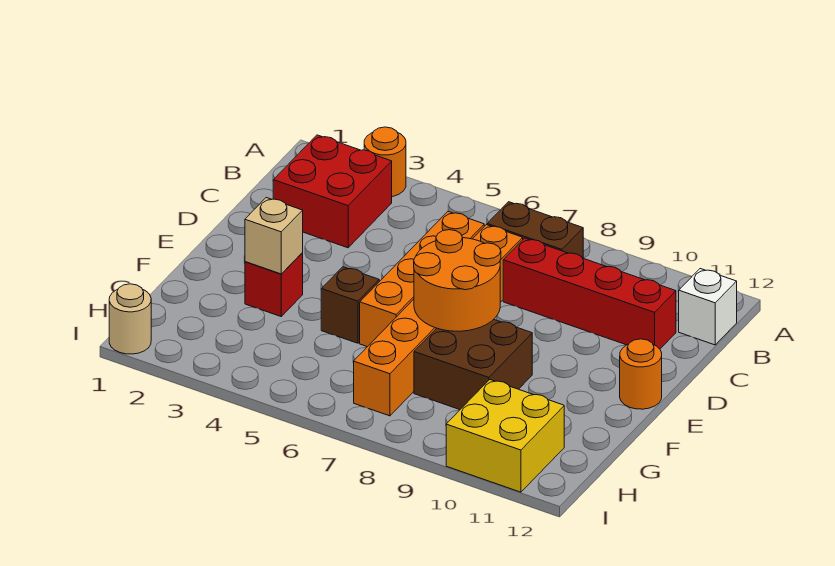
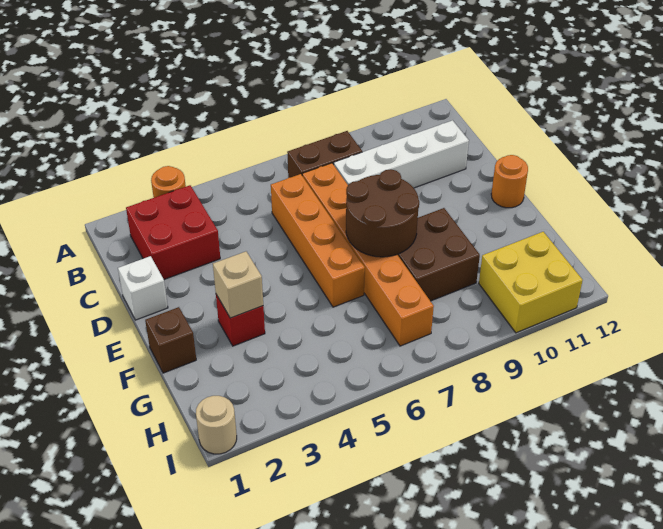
white 1x1 brick [679,269,737,345] -> white 1x1 brick moved to [118,256,168,320]
red 1x4 brick [503,238,676,349] -> white 1x4 brick [334,120,469,188]
orange 2x2 round brick [414,230,501,331] -> brown 2x2 round brick [346,169,419,257]
brown 1x1 brick [321,267,379,343] -> brown 1x1 brick moved to [145,307,196,373]

